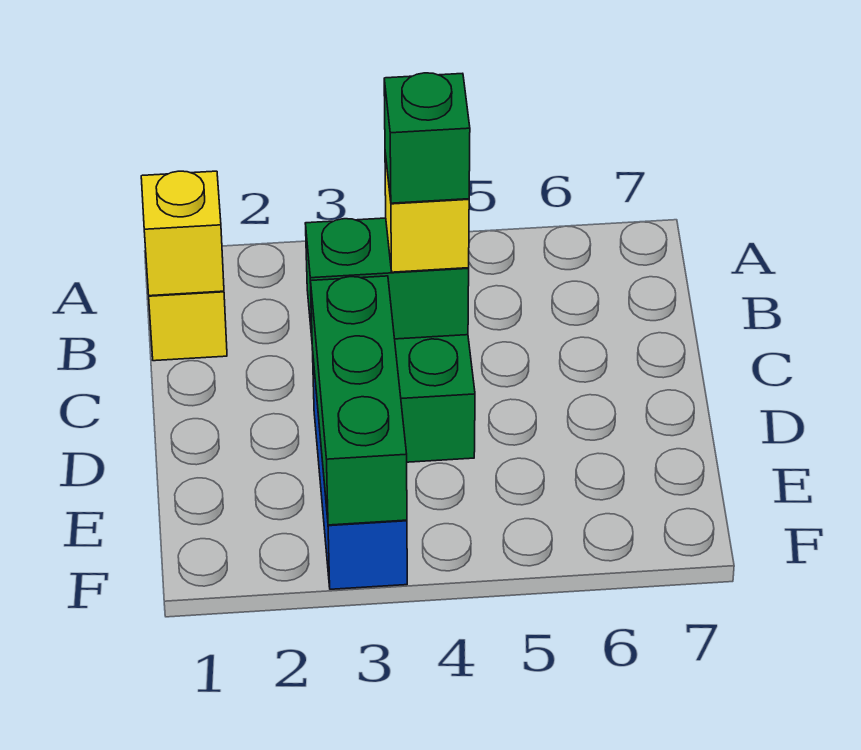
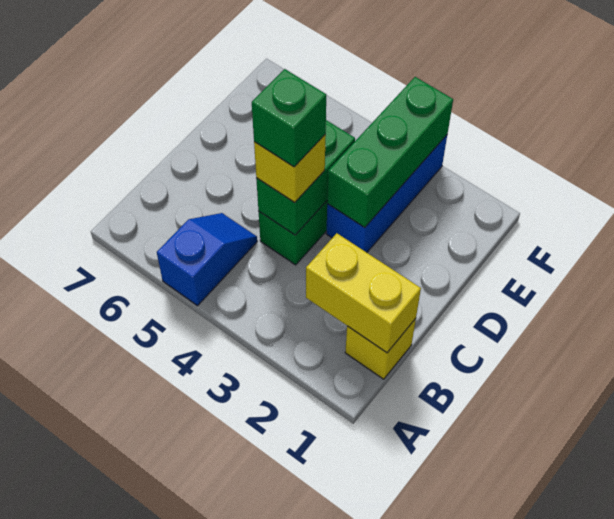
none -> blue 1x2 slope [157,213,257,306]
yellow 1x1 brick [141,171,224,296] -> yellow 1x2 brick [306,233,421,353]
green 1x2 brick [305,218,469,339] -> green 1x2 brick turned to [256,120,355,235]

